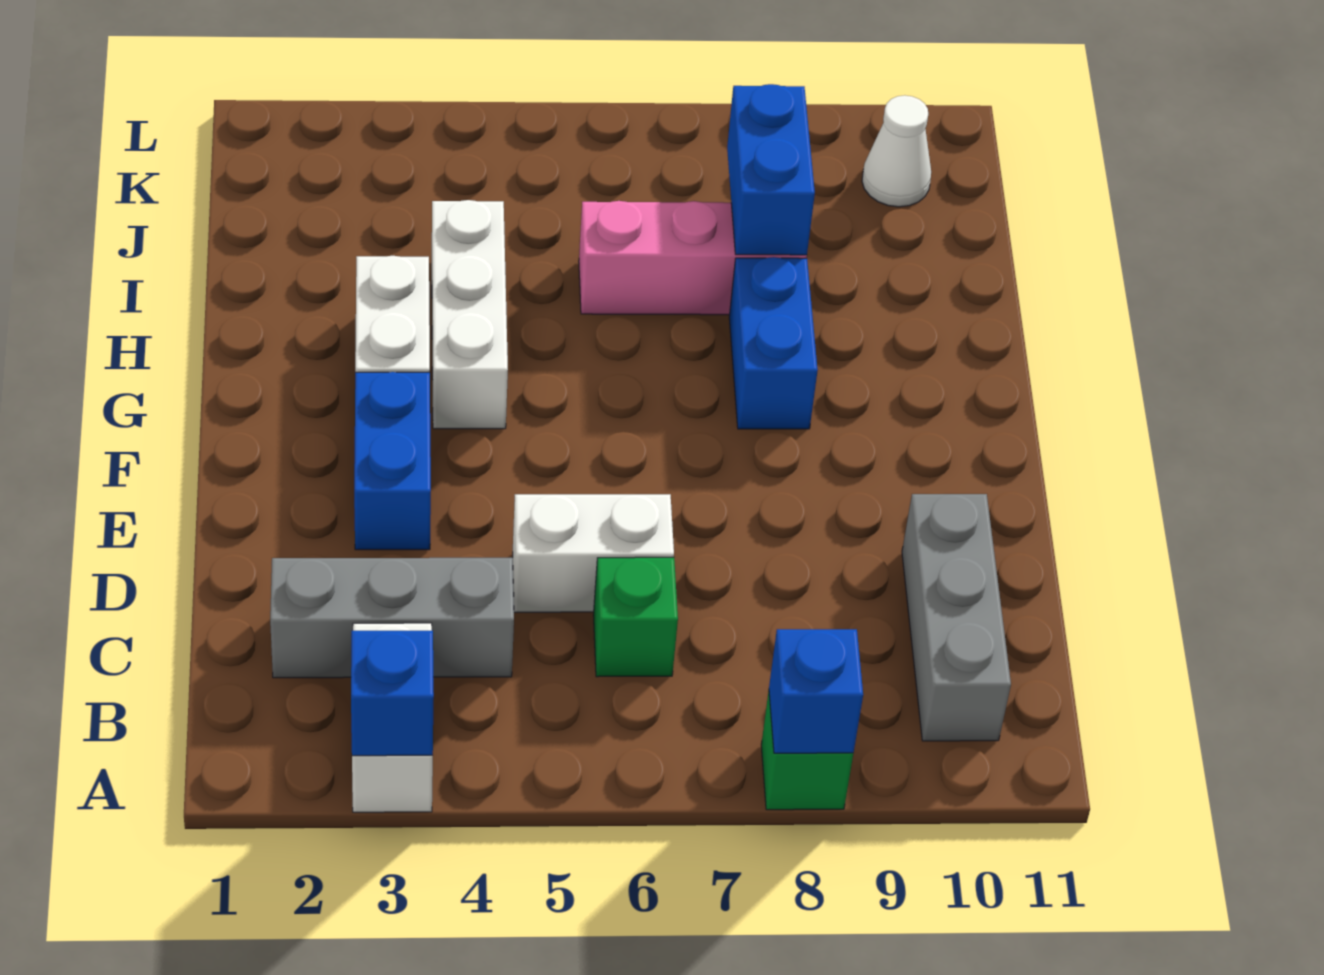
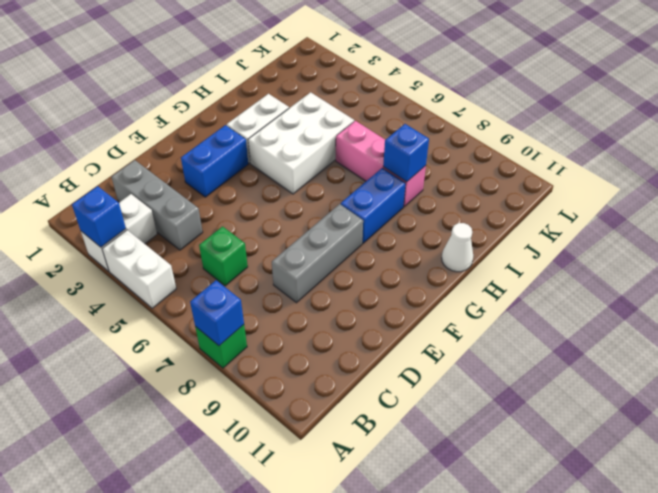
grey 1x3 brick [902,494,1011,741] -> grey 1x3 brick moved to [272,204,363,303]
white 1x2 brick [513,494,674,612] -> white 1x2 brick moved to [102,230,176,308]
white 1x3 brick [432,200,508,429] -> white 2x3 brick [248,92,354,194]
blue 1x2 brick [727,84,815,255] -> blue 1x1 brick [383,124,429,182]
white 1x1 cone [862,95,931,207] -> white 1x1 cone moved to [442,223,473,272]

